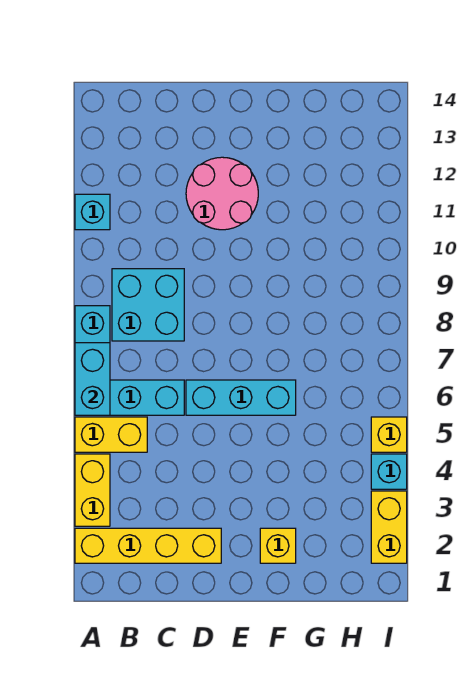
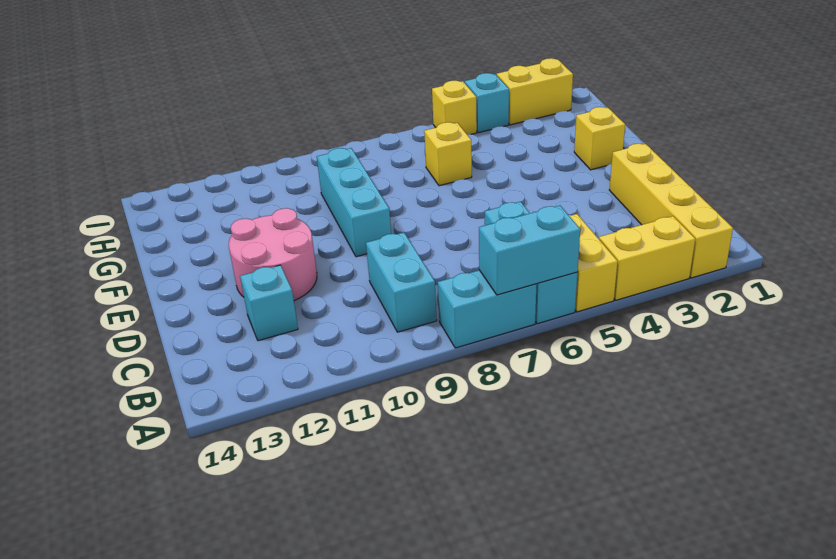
cyan 1x1 brick [75,194,110,230] -> cyan 1x1 brick moved to [240,265,298,341]
cyan 2x2 brick [112,269,184,341] -> cyan 1x2 brick [366,233,437,332]
cyan 1x3 brick [186,380,296,415] -> cyan 1x3 brick moved to [317,148,391,257]
none -> yellow 1x1 brick [424,122,472,186]

